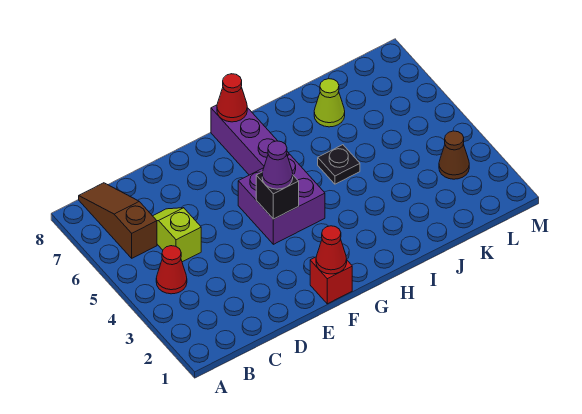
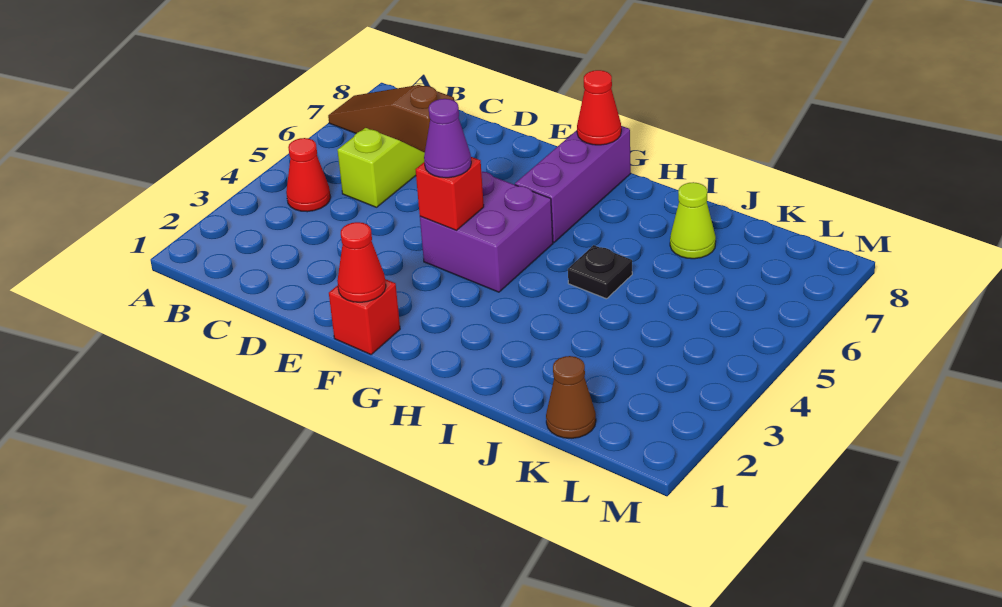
brown 1x3 slope [79,183,157,258] -> brown 1x3 slope turned to [328,85,454,153]
black 1x1 brick [256,172,299,219] -> red 1x1 brick [415,157,484,230]
brown 1x1 cone [439,131,469,179] -> brown 1x1 cone moved to [546,356,596,438]

